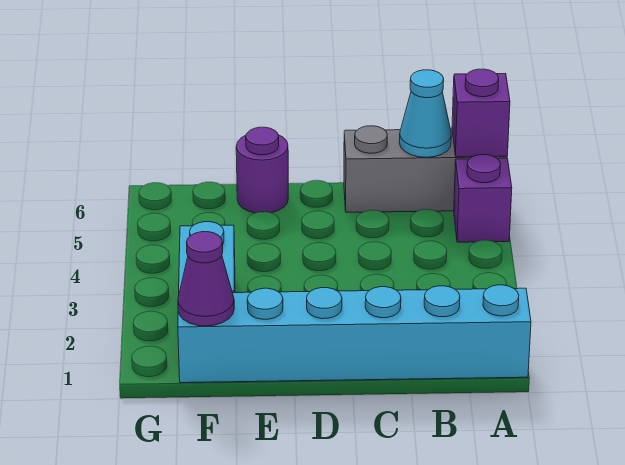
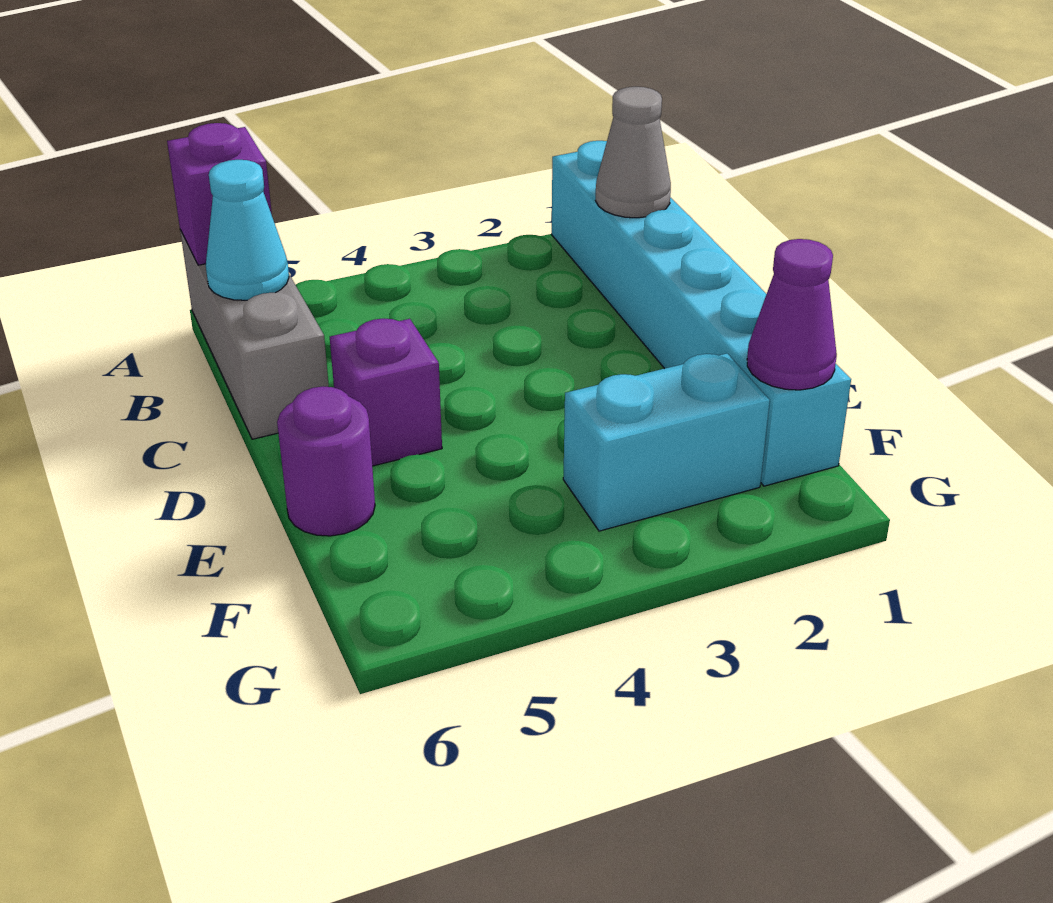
purple 1x1 brick [454,155,512,242] -> purple 1x1 brick moved to [330,318,442,466]
none -> grey 1x1 cone [596,87,671,218]

